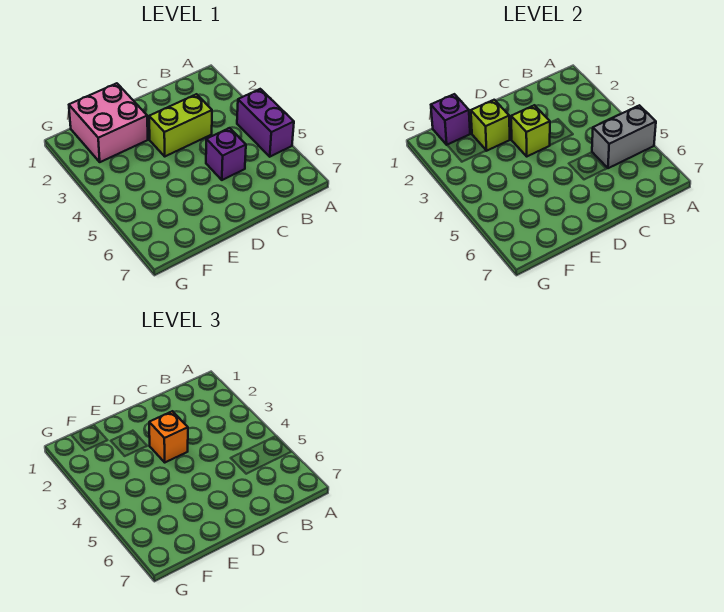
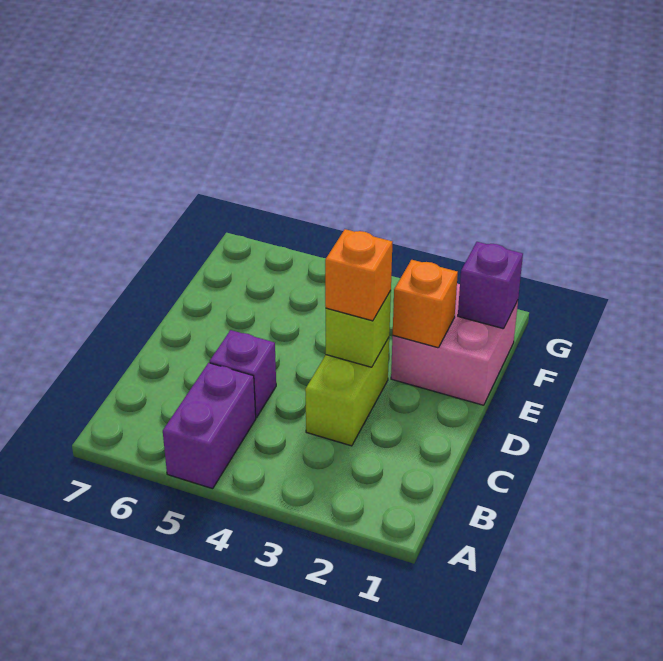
purple 1x2 brick [237,89,294,157] -> purple 1x2 brick turned to [163,363,256,489]
grey 1x2 brick [592,105,656,168] -> none
lime 1x1 brick [471,100,510,151] -> orange 1x1 brick [393,260,458,348]

